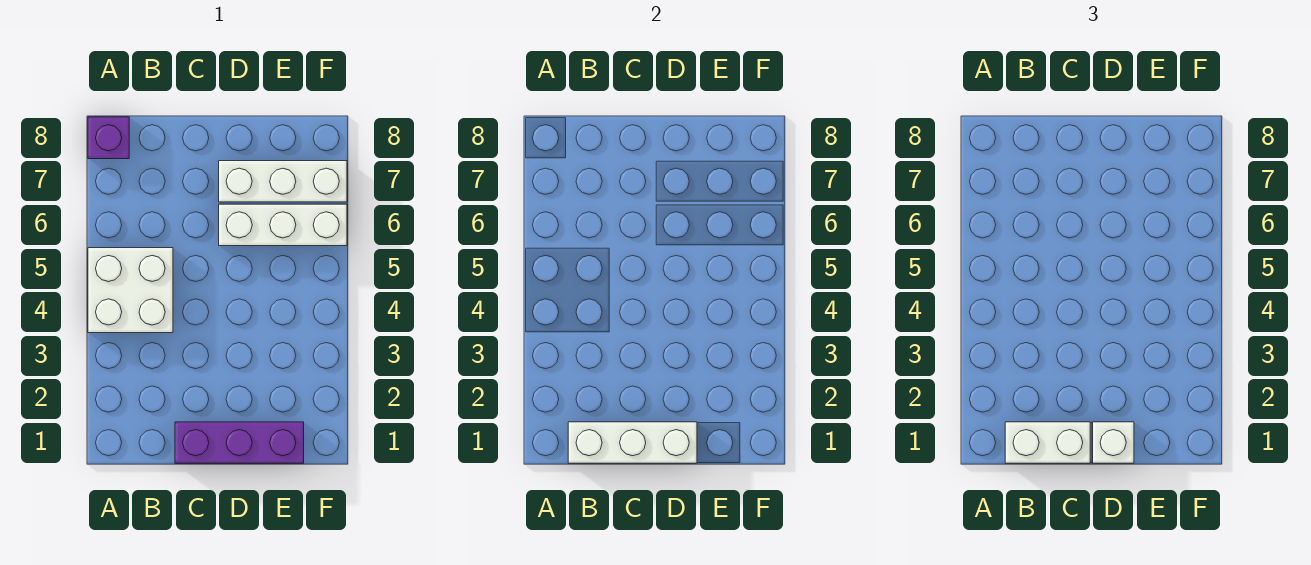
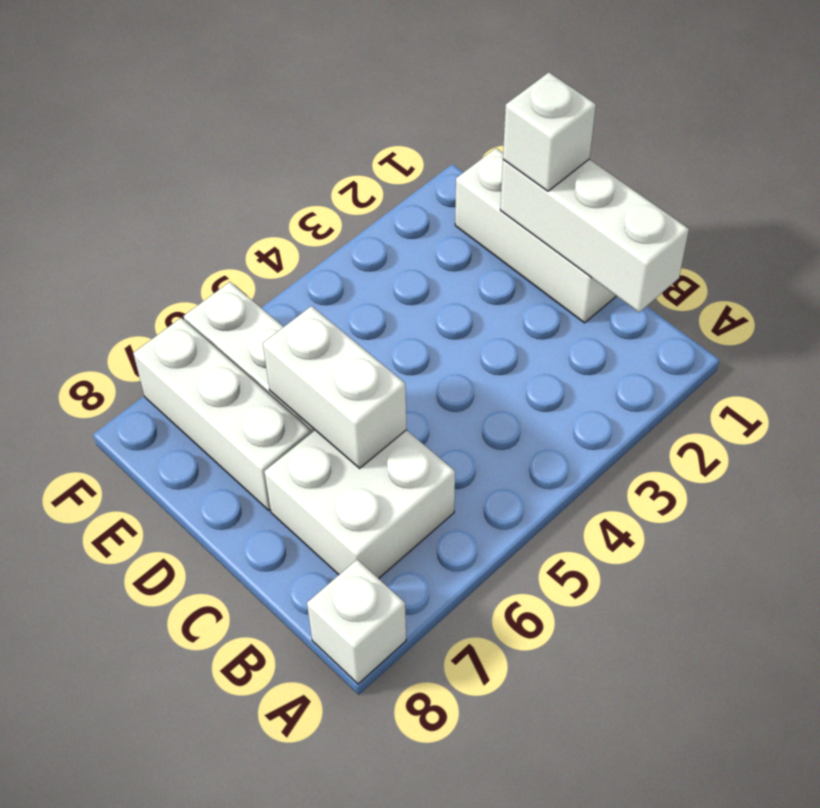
white 2x2 brick [88,248,173,333] -> white 2x2 brick moved to [264,430,455,579]
purple 1x1 brick [88,117,129,159] -> white 1x1 brick [307,560,406,684]
white 1x2 brick [1005,422,1090,463] -> white 1x2 brick moved to [263,306,407,468]
purple 1x3 brick [175,422,304,463] -> white 1x3 brick [455,148,616,323]

